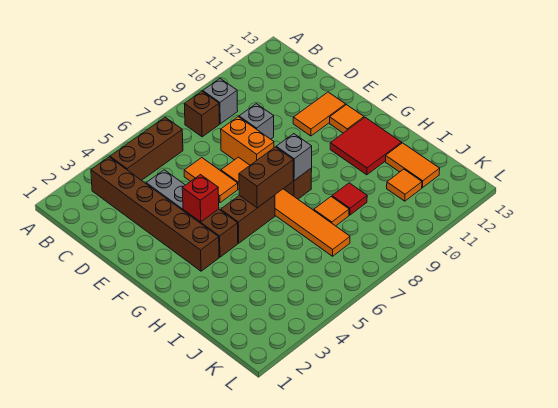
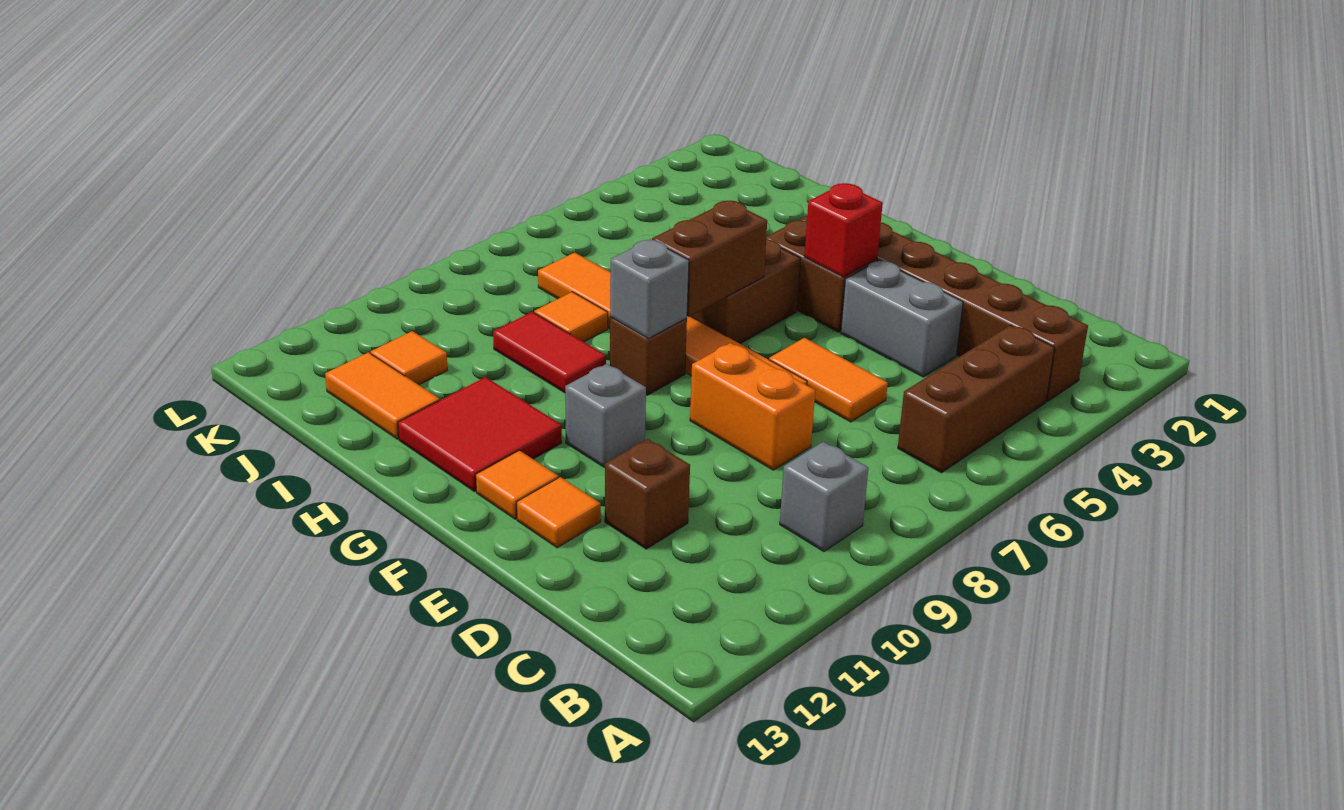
brown 1x1 brick [184,91,219,137] -> brown 1x1 brick moved to [605,439,690,549]
grey 1x1 brick [239,104,274,139] -> grey 1x1 brick moved to [565,364,646,467]
orange 1x2 tile [293,92,346,136] -> orange 1x1 tile [517,477,601,548]
red 1x1 tile [332,183,367,215] -> red 1x2 tile [493,312,606,393]

